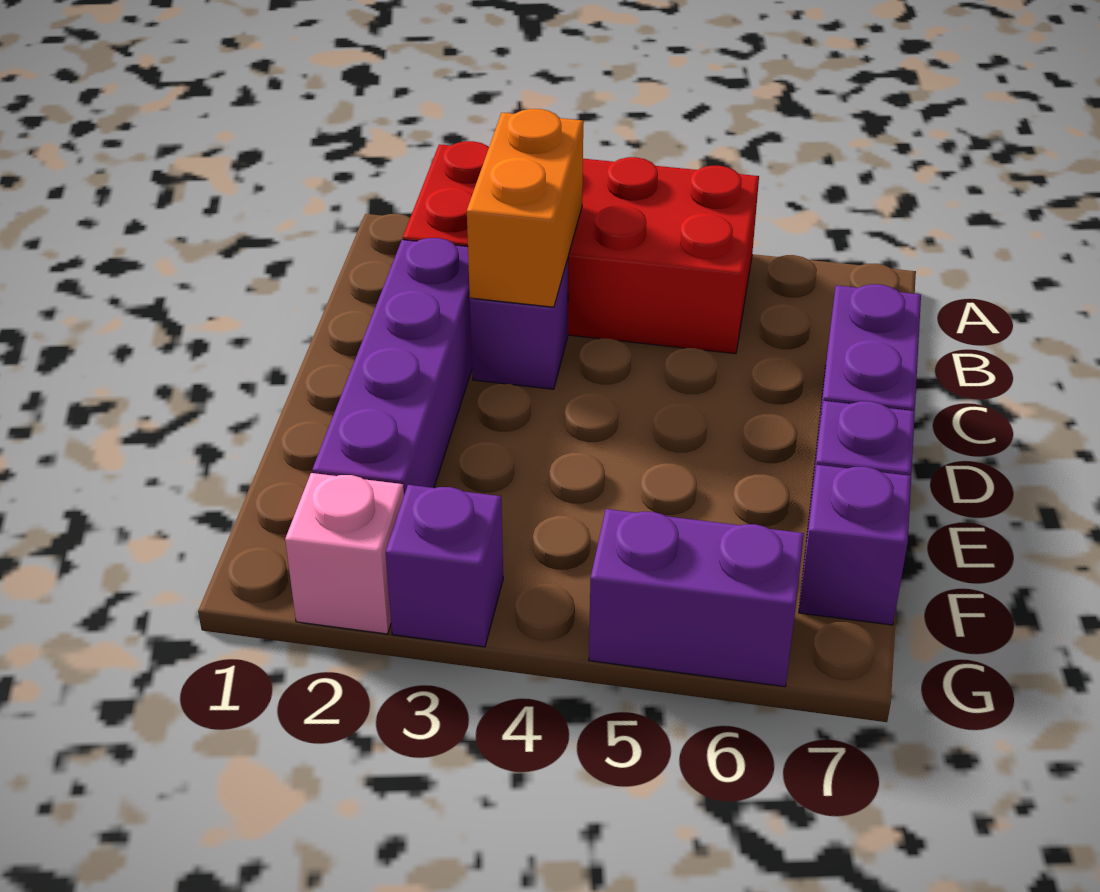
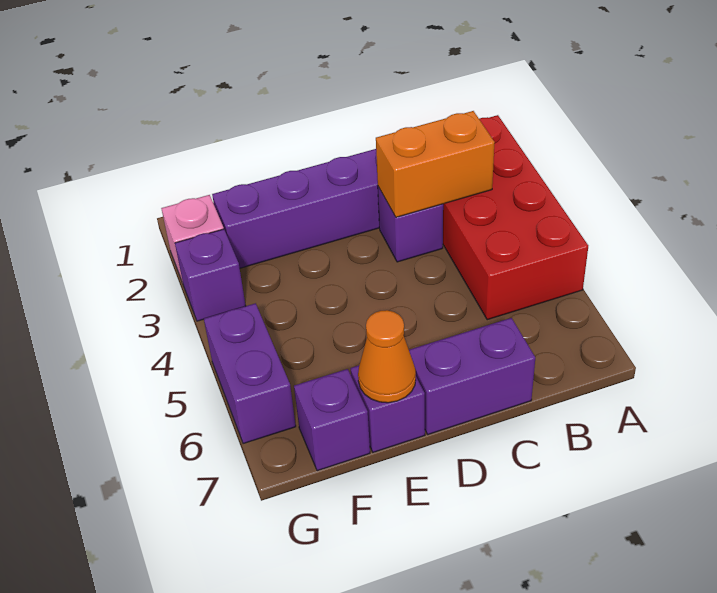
none -> orange 1x1 cone [358,310,416,403]

